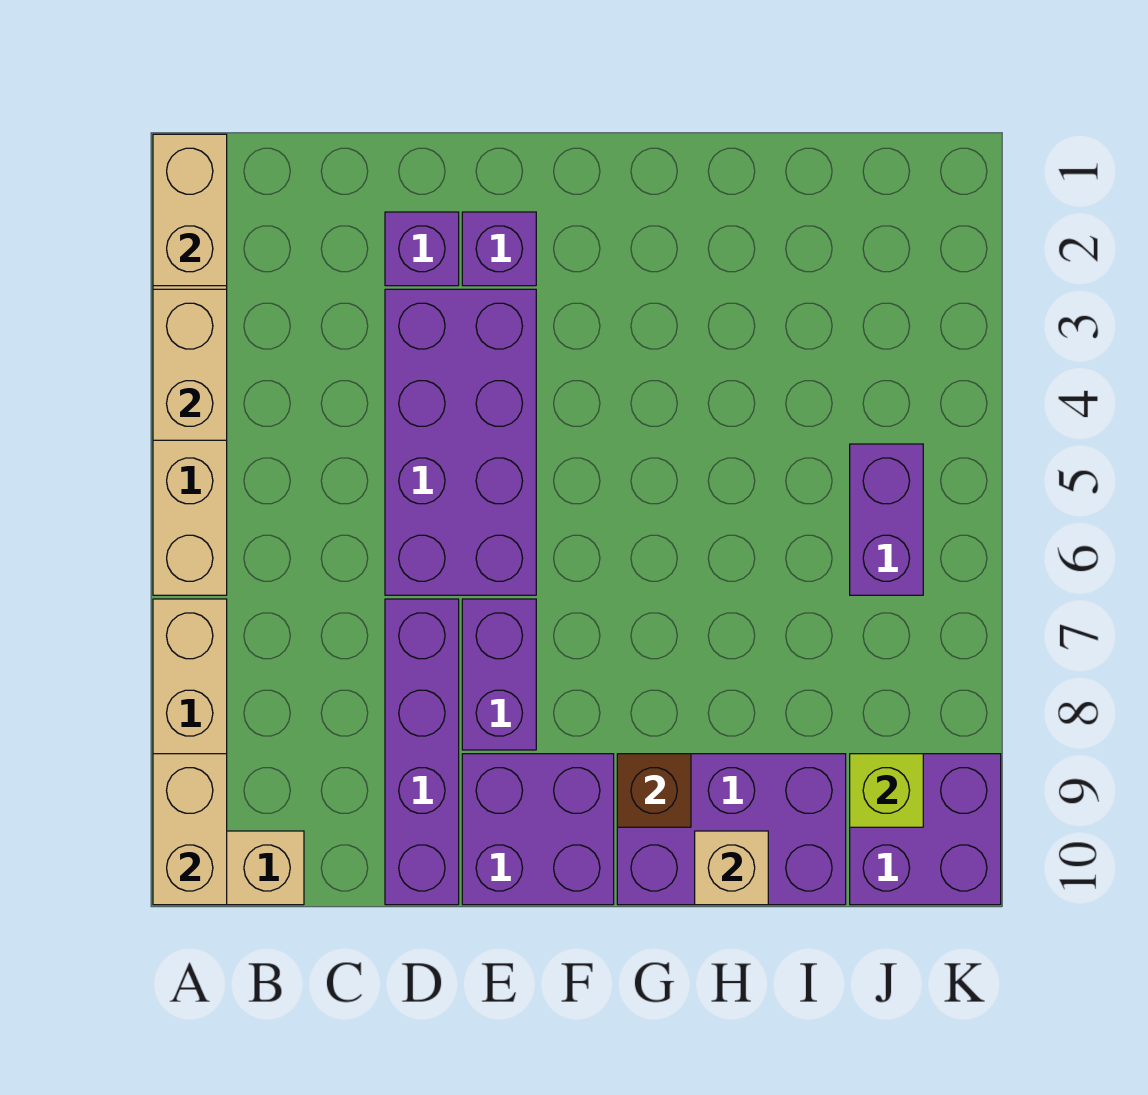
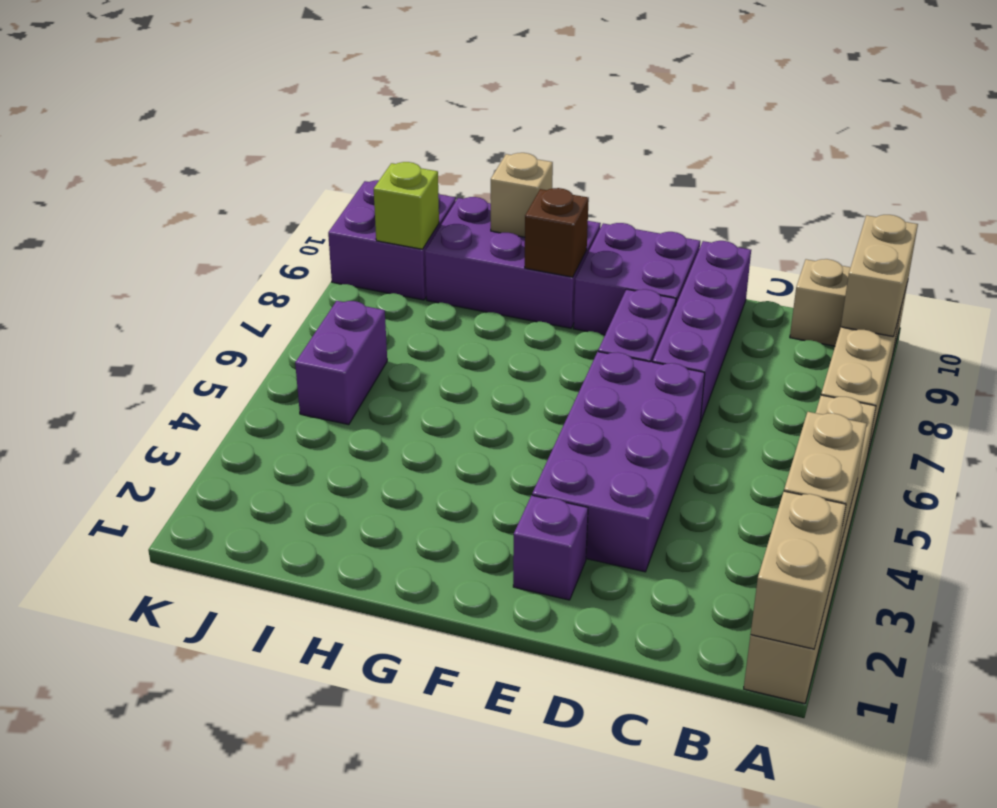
purple 1x1 brick [385,212,459,286] -> none

